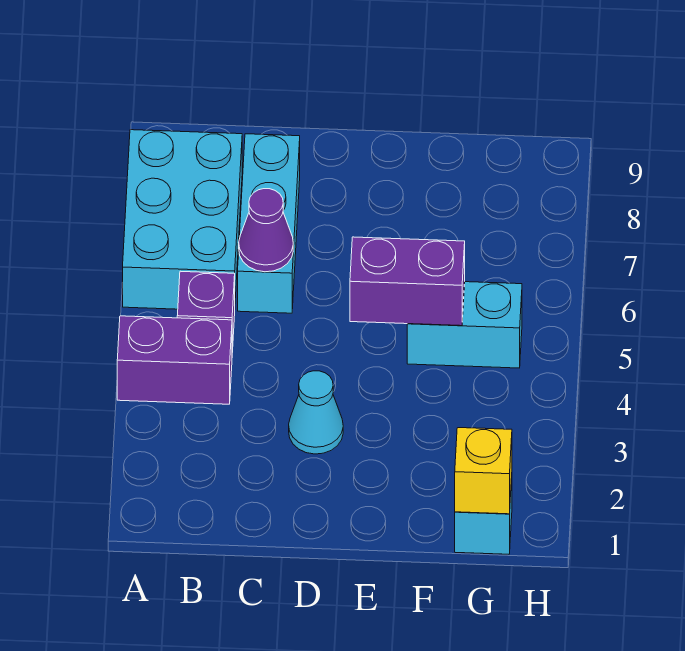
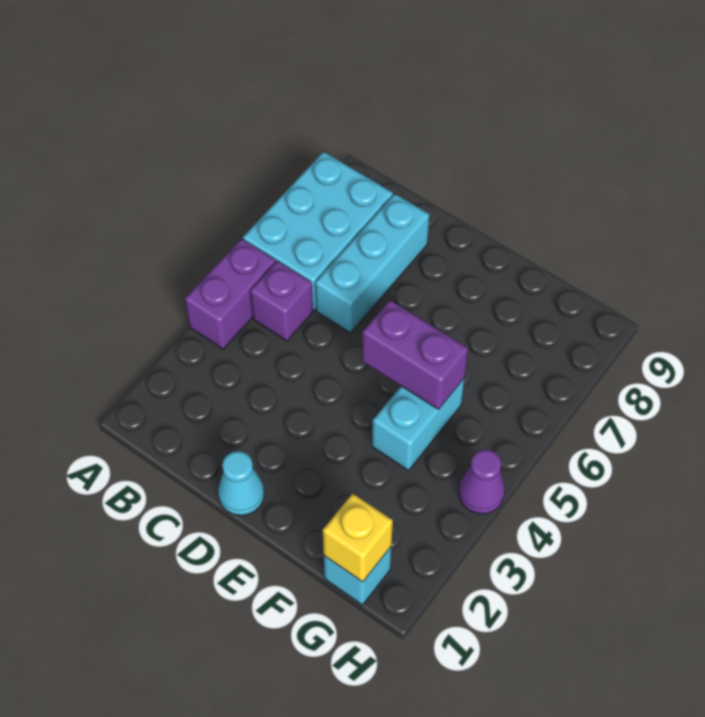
purple 1x2 brick [117,316,232,404] -> purple 1x2 brick turned to [185,239,276,349]
purple 1x1 cone [239,189,293,272] -> purple 1x1 cone moved to [459,450,505,514]
cyan 1x1 cone [289,371,343,454] -> cyan 1x1 cone moved to [218,451,264,515]
cyan 1x2 brick [407,282,522,368] -> cyan 1x2 brick turned to [372,379,464,470]

